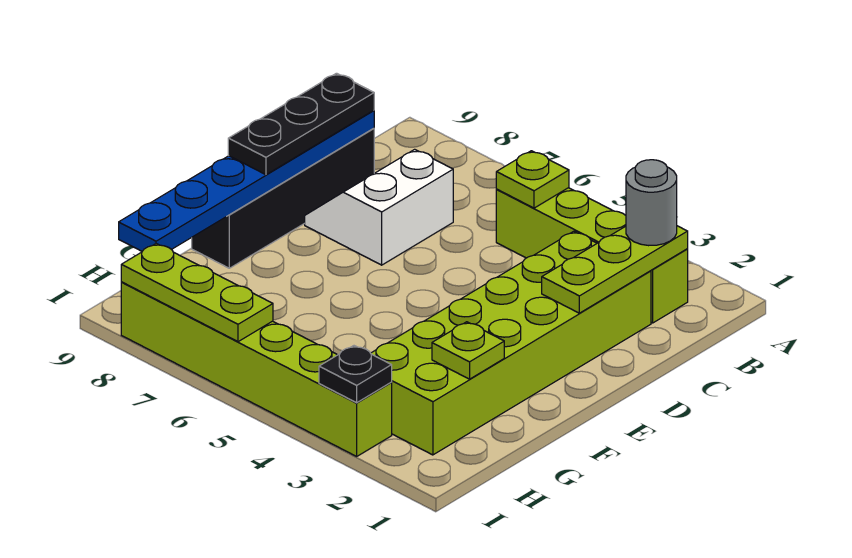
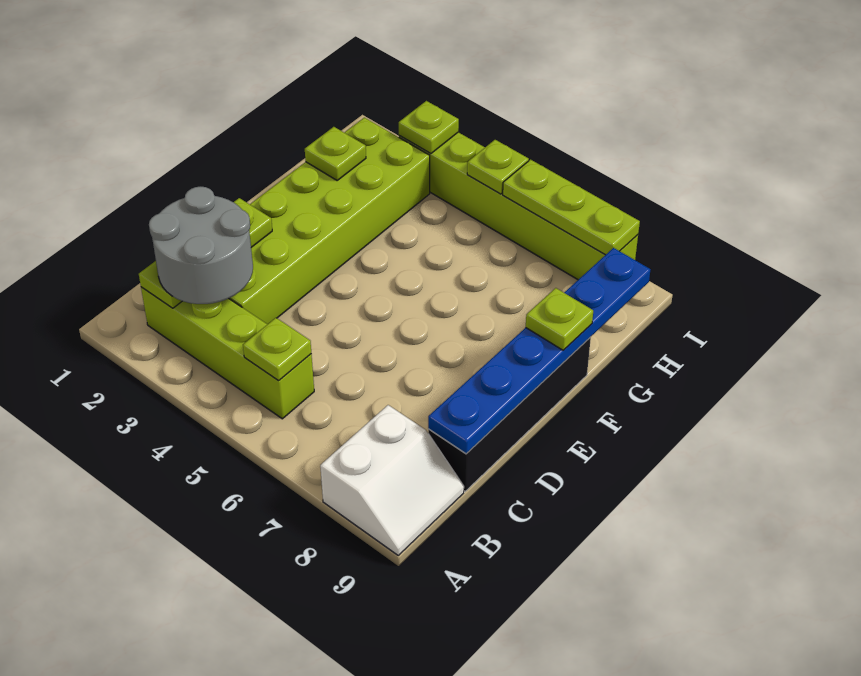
grey 1x1 round brick [626,160,677,246] -> grey 2x2 round brick [149,187,253,304]
white 2x2 slope [305,149,453,265] -> white 2x2 slope moved to [320,405,464,555]
black 1x3 plate [228,73,374,175] -> none
none -> lime 1x1 plate [526,288,593,350]
black 1x1 plate [319,346,392,403] -> lime 1x1 plate [399,101,459,153]
none -> lime 1x1 plate [467,140,529,194]

